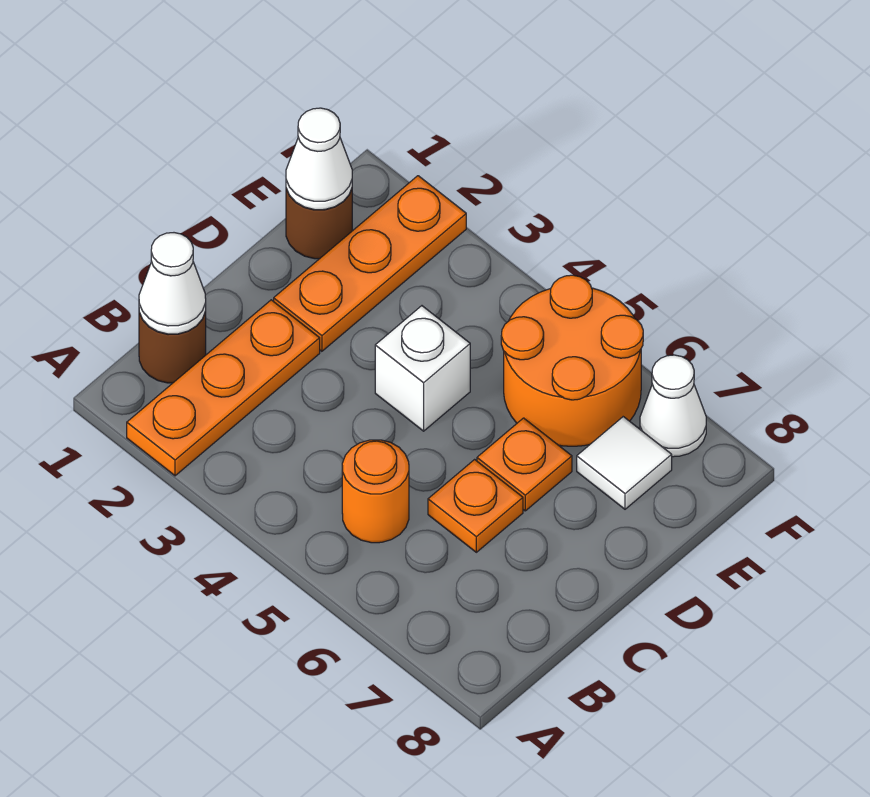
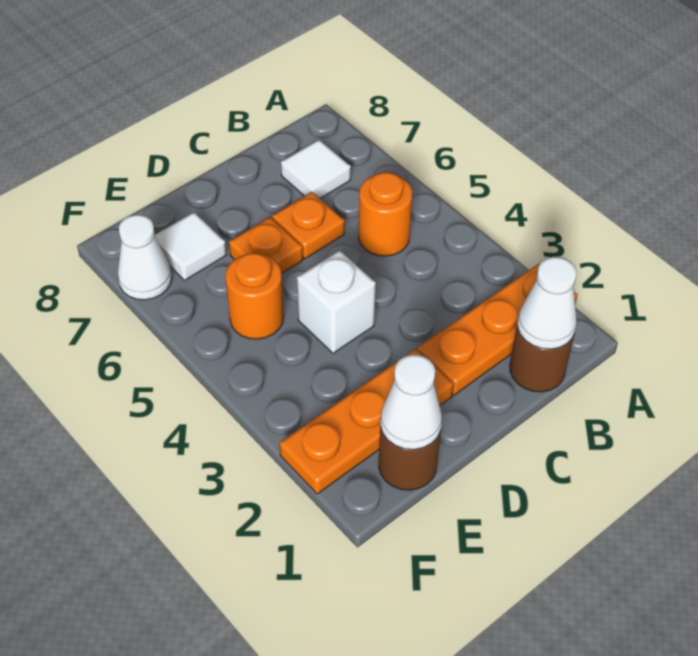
none -> white 1x1 tile [281,140,351,199]
orange 2x2 round brick [501,275,643,446] -> orange 1x1 round brick [225,253,284,339]

